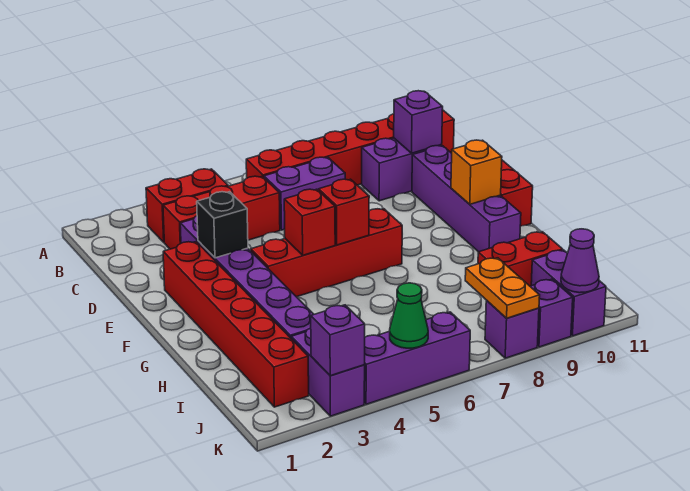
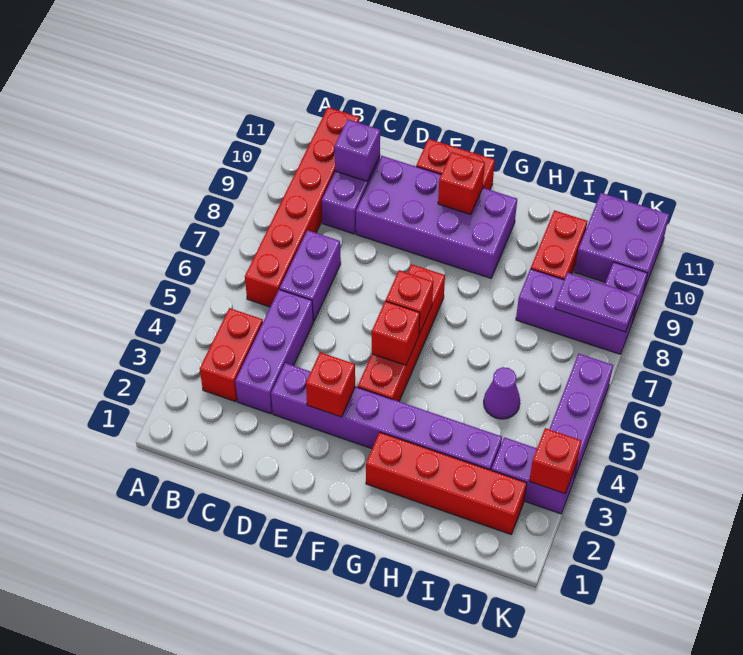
red 1x3 brick [163,176,280,249] -> purple 1x3 brick [235,289,313,414]
purple 1x4 brick [412,146,521,252] -> purple 2x4 brick [356,156,517,278]
red 1x6 brick [163,242,309,407] -> red 1x4 brick [366,432,527,534]
black 1x1 brick [197,192,248,258] -> red 1x1 brick [306,352,355,417]
orange 1x1 brick [451,140,502,204] -> red 1x1 brick [438,152,485,214]
orange 1x2 plate [465,258,540,318] -> purple 1x2 plate [555,272,638,332]
purple 1x2 brick [531,250,606,336] -> purple 2x2 brick [575,193,669,293]
purple 1x1 brick [311,305,365,376] -> red 1x1 brick [529,428,581,494]
green 1x1 cone [390,283,428,348] -> none
purple 1x1 brick [485,301,539,358] -> purple 1x3 brick [516,269,636,354]
purple 1x1 cone [561,229,599,293] -> purple 1x1 cone moved to [484,367,520,419]

